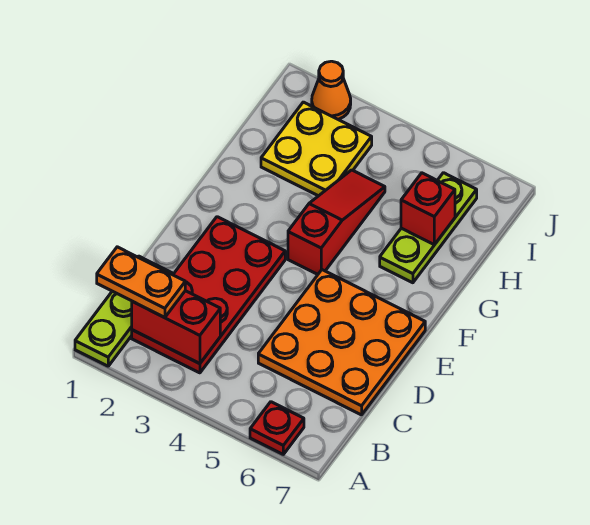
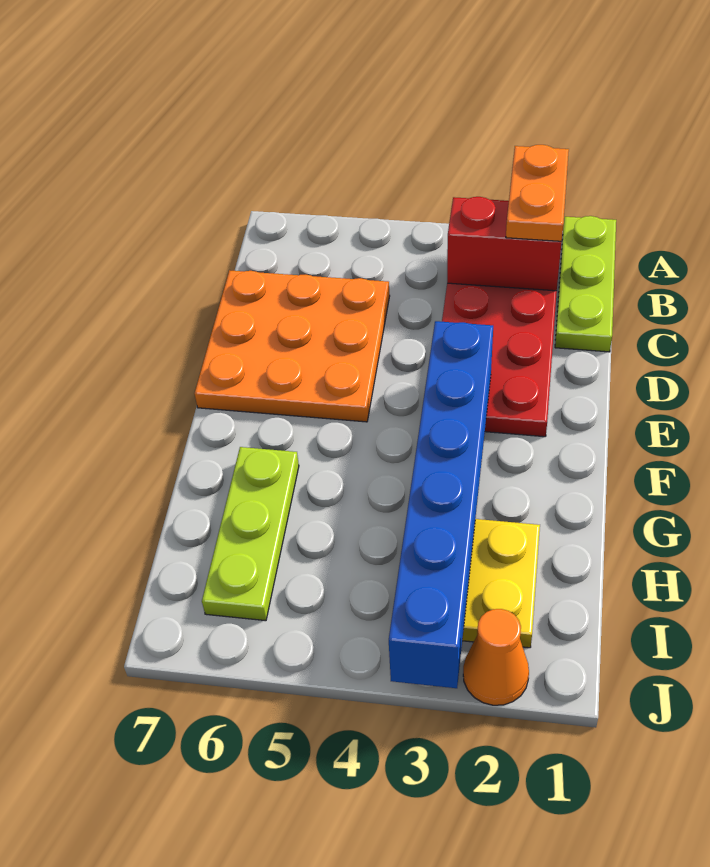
red 1x1 plate [250,402,304,454] -> none
orange 1x2 plate [97,247,185,318] -> orange 1x2 plate turned to [506,145,569,241]
none -> blue 1x6 brick [389,321,493,688]
red 1x3 slope [288,170,385,274] -> none
red 1x1 brick [401,173,455,245] -> none

